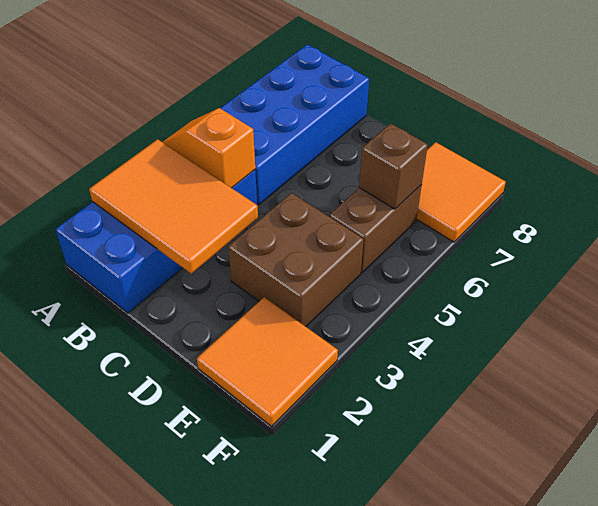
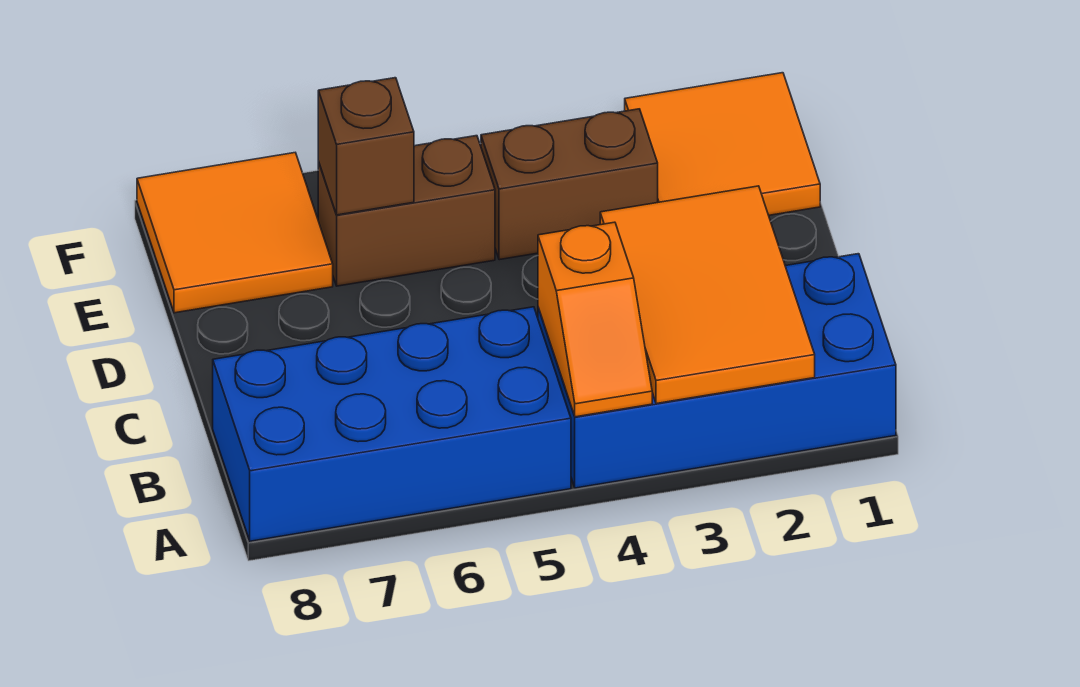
brown 2x2 brick [228,193,364,327] -> brown 1x2 brick [481,109,658,260]

